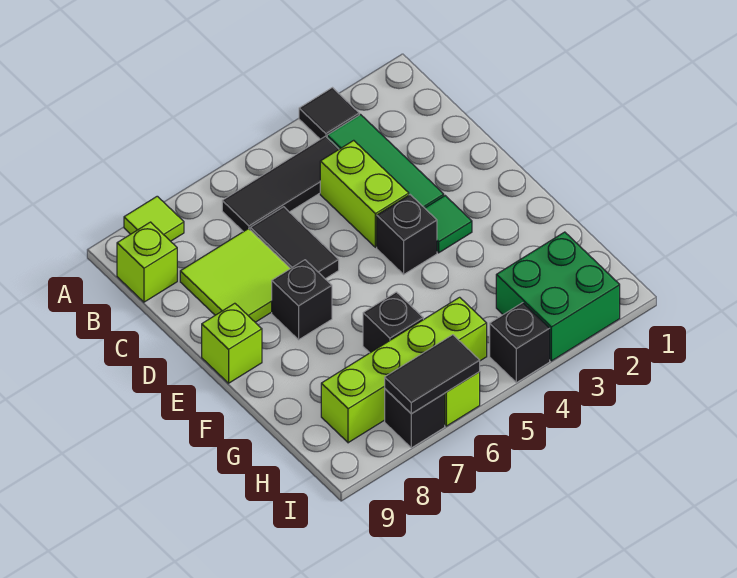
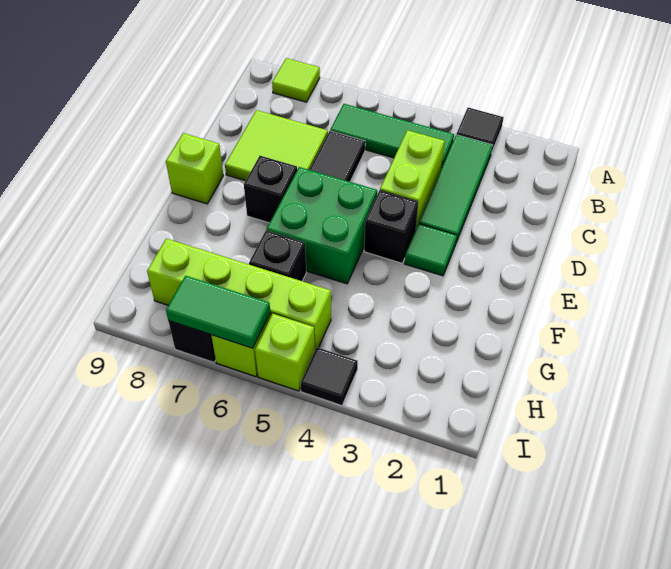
black 1x3 tile [222,136,339,232] -> green 1x3 tile [330,104,454,169]
lime 1x1 brick [117,222,177,302] -> lime 1x1 brick moved to [255,314,315,391]
green 2x2 brick [496,232,620,361] -> green 2x2 brick moved to [267,167,377,284]
black 1x1 brick [490,303,550,383] -> black 1x1 tile [300,347,358,406]
black 1x2 tile [385,335,480,414] -> green 1x2 tile [166,276,270,348]

